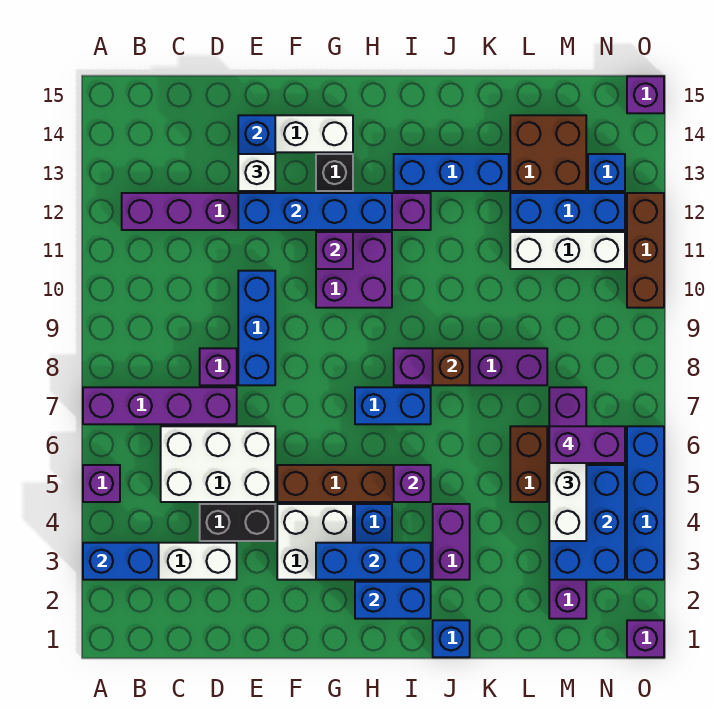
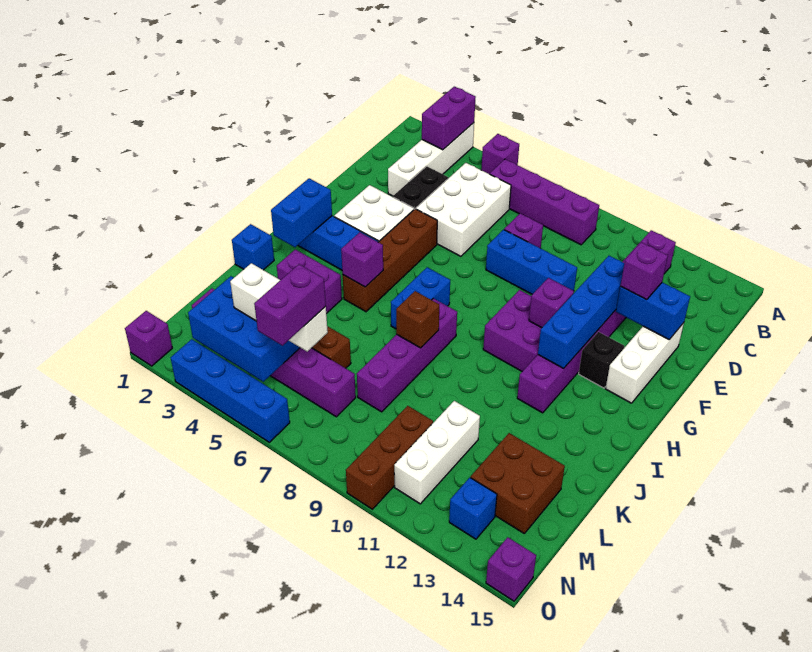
blue 1x2 brick [83,543,159,580] -> purple 1x2 brick [422,87,476,150]
purple 1x4 brick [83,387,237,424] -> purple 1x4 brick turned to [490,159,599,245]
white 1x1 brick [238,154,275,191] -> purple 1x1 brick [621,242,668,300]
blue 1x3 brick [316,543,431,580] -> none
blue 1x3 brick [394,154,509,191] -> none
blue 1x3 brick [510,193,625,230] -> none
brown 1x3 brick [627,193,664,308] -> brown 1x3 brick turned to [346,406,433,509]

